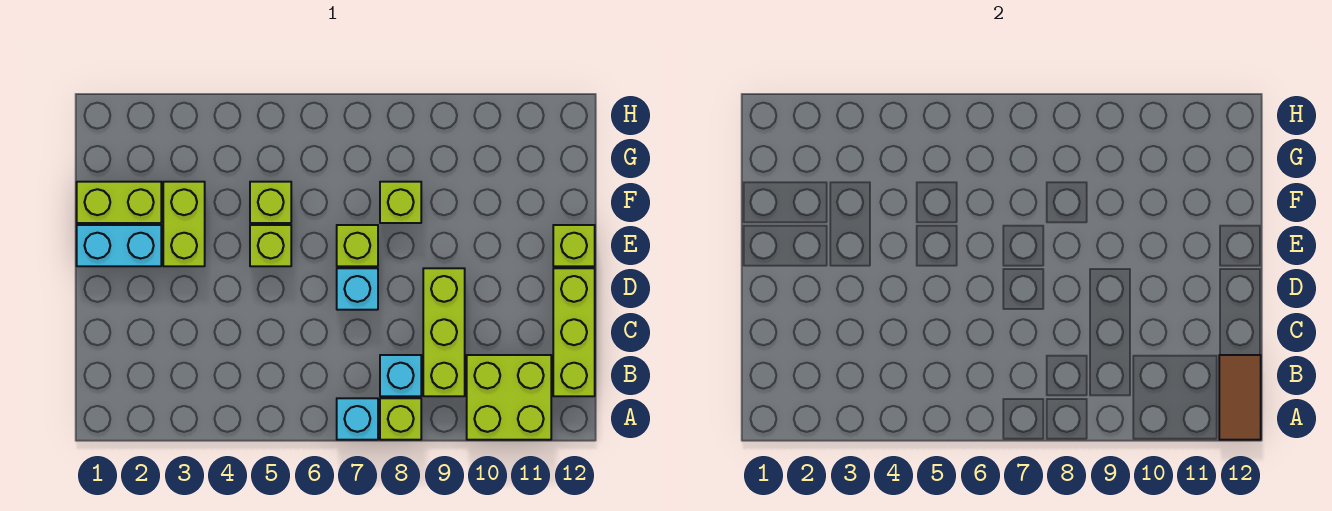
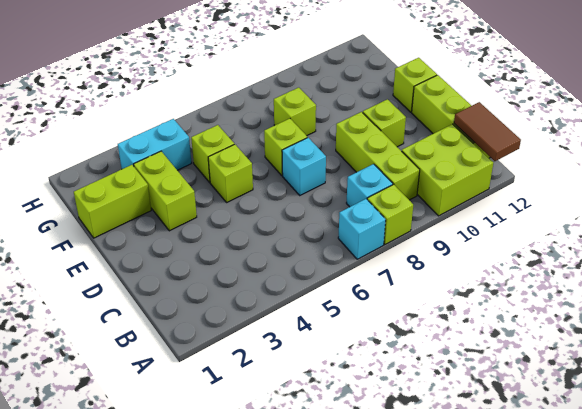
none -> lime 1x1 brick [363,99,406,147]
cyan 1x2 brick [77,225,161,266] -> cyan 1x2 brick moved to [118,119,192,170]

